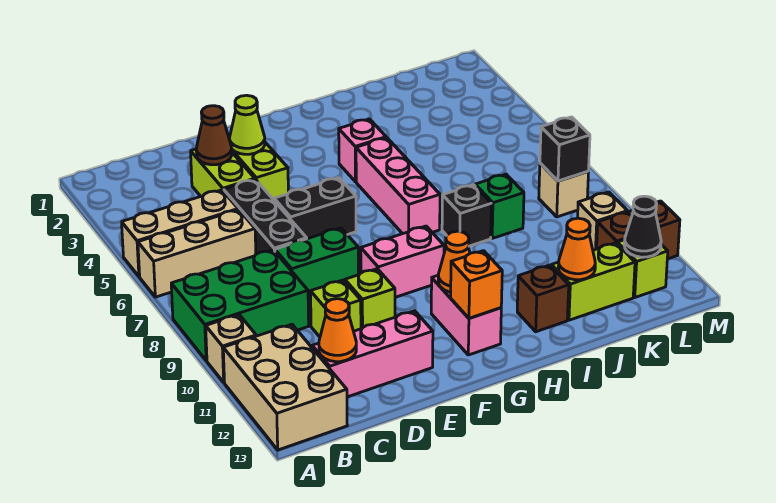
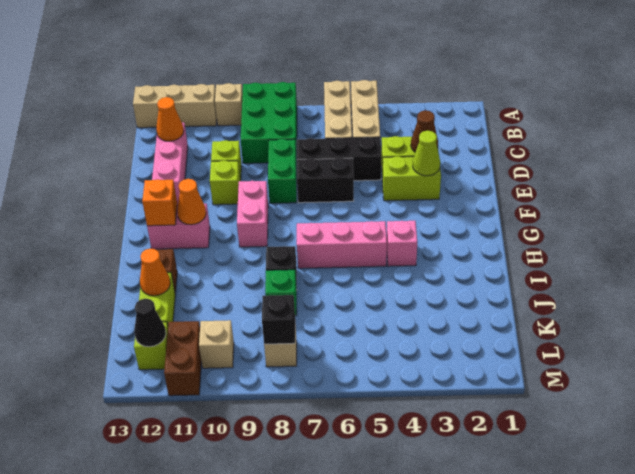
tan 2x3 brick [223,324,347,450] -> tan 1x3 brick [133,84,217,128]
black 1x2 brick [274,178,356,239] -> black 1x2 brick turned to [297,158,354,203]

